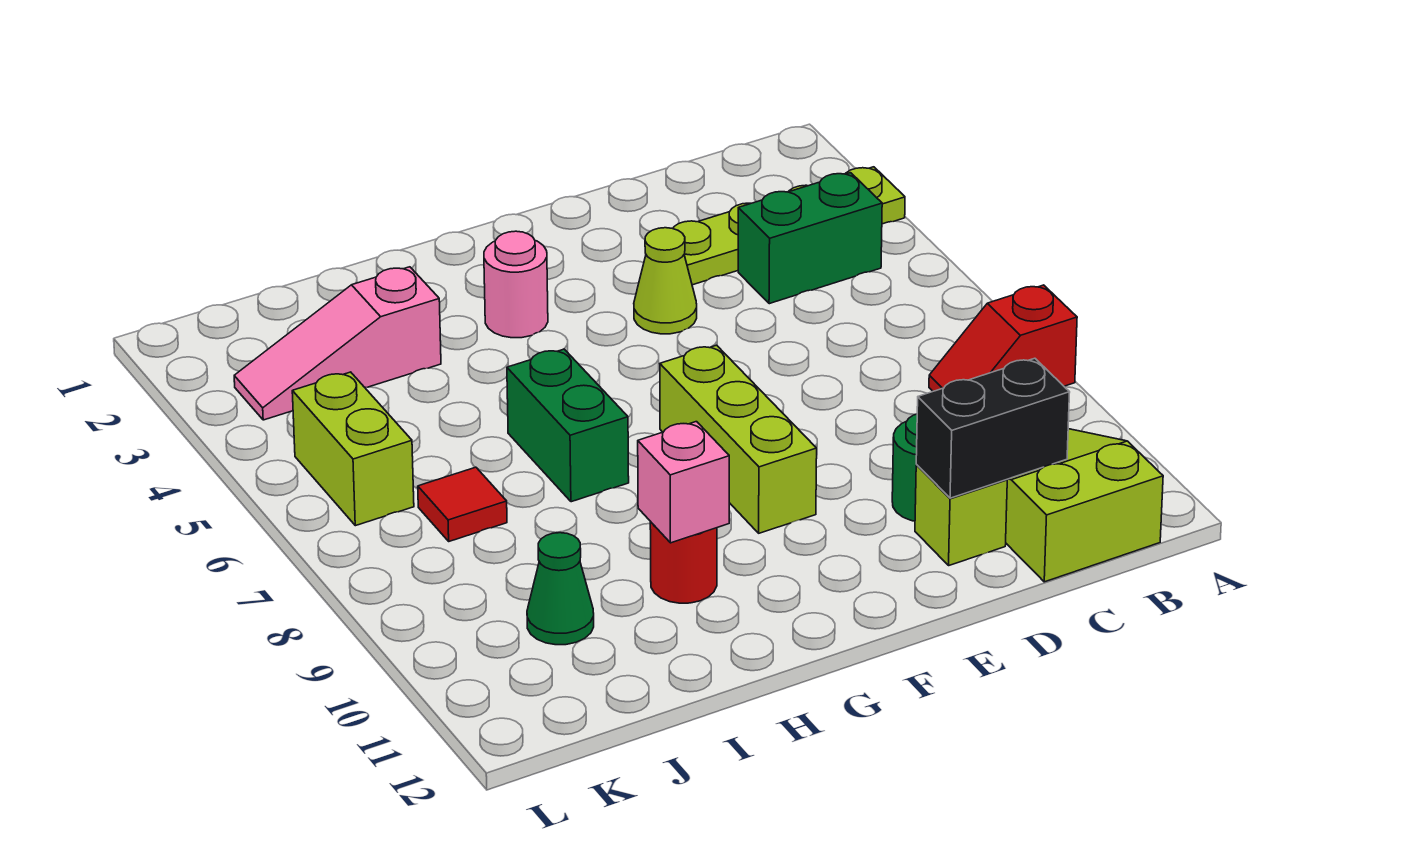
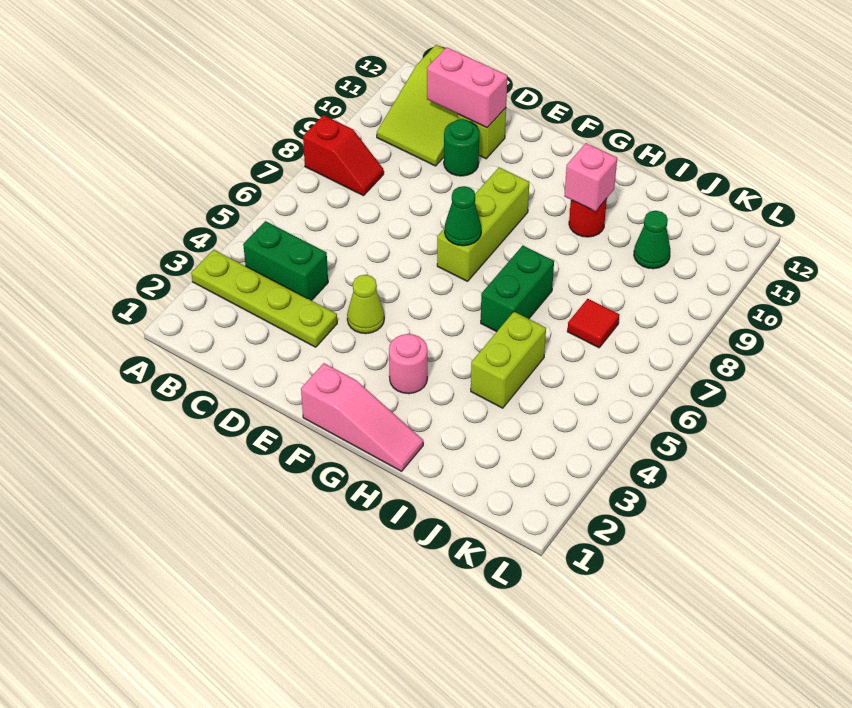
black 1x2 brick [916,358,1070,498] -> pink 1x2 brick [427,47,507,128]
none -> green 1x1 cone [445,186,481,246]
pink 1x3 slope [234,267,441,420] -> pink 1x3 slope moved to [301,363,423,471]
lime 1x2 brick [292,372,414,526] -> lime 1x2 brick moved to [471,312,546,408]

